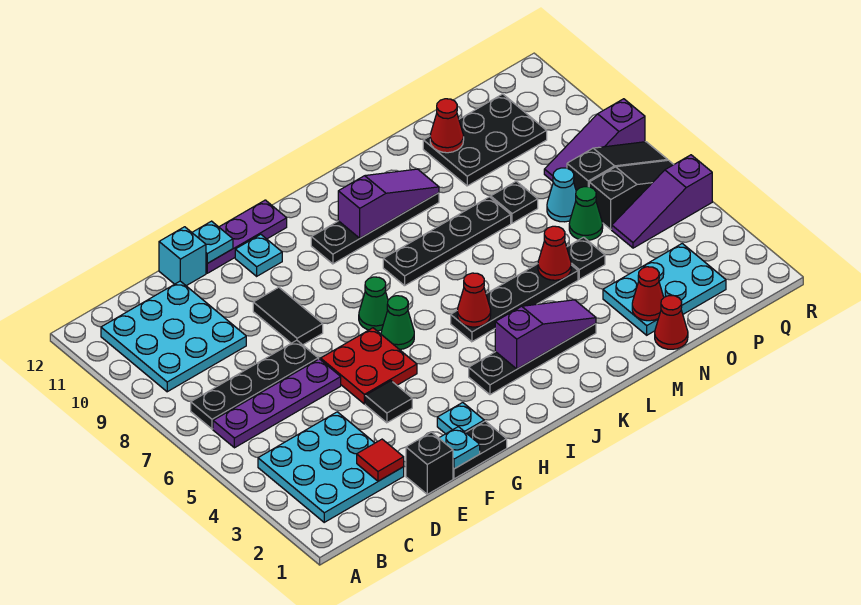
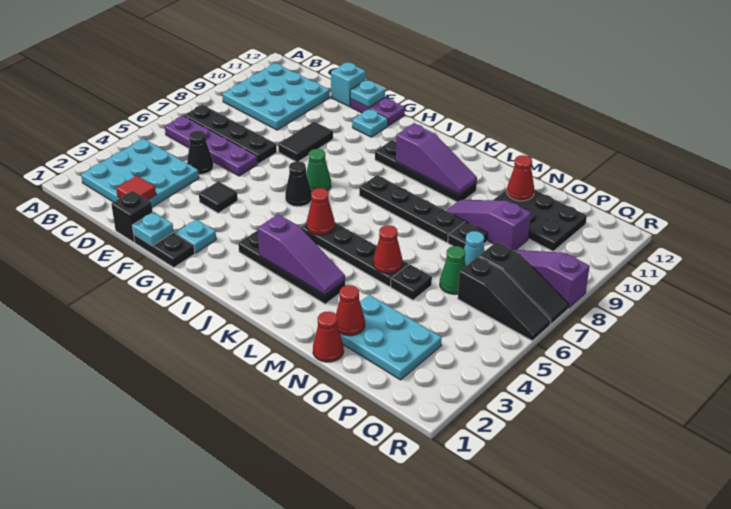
none -> black 1x1 cone [187,131,213,174]
red 2x2 plate [321,328,417,404] -> none
purple 1x3 plate [206,200,287,273] -> purple 1x2 plate [350,98,405,126]
green 1x1 cone [381,296,414,350] -> black 1x1 cone [285,161,312,207]
purple 1x3 slope [612,155,712,248] -> purple 1x3 slope moved to [446,200,531,250]

